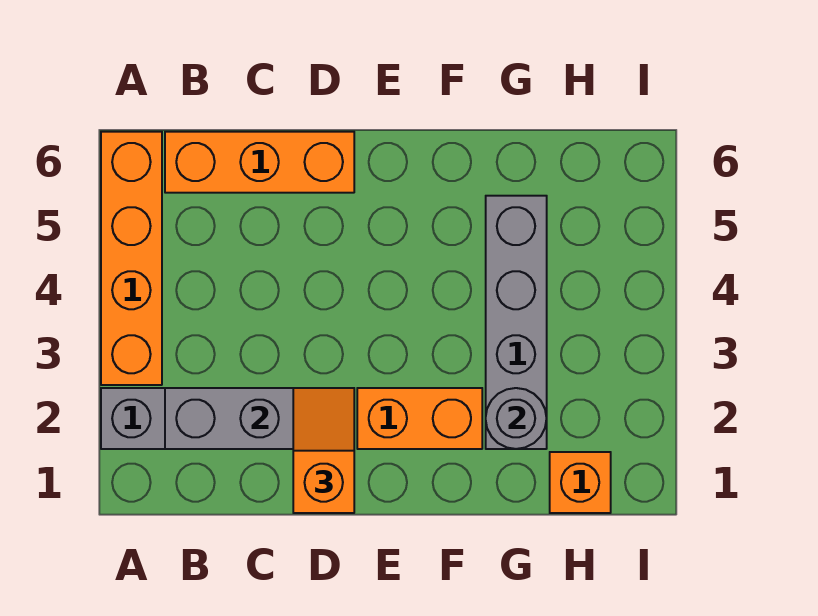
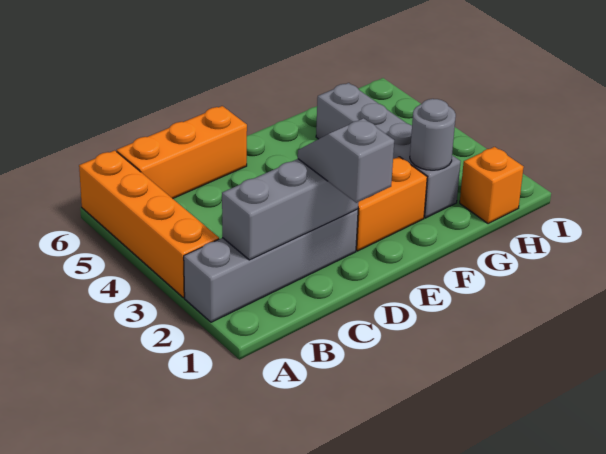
orange 1x2 slope [293,388,354,513] -> grey 1x2 slope [298,118,394,203]

